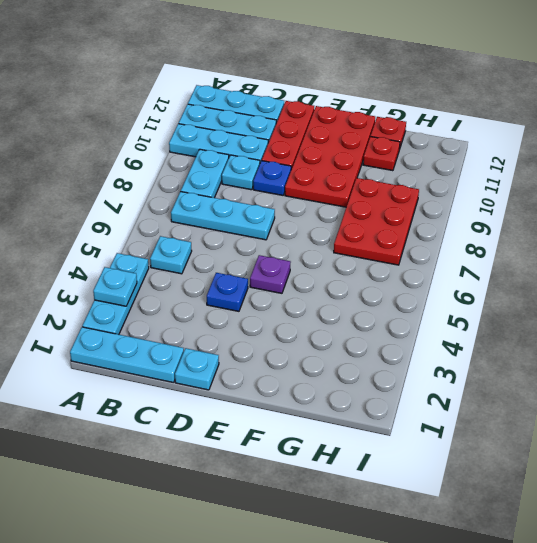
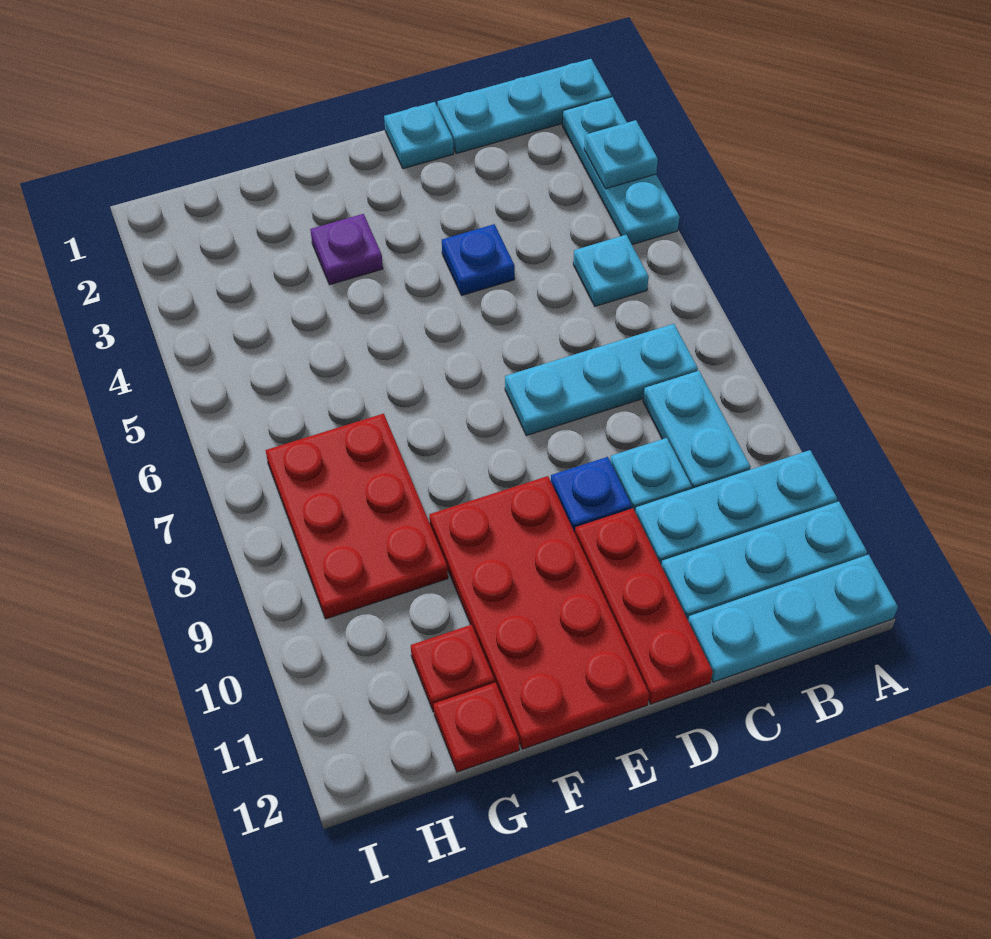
purple 1x1 plate [250,255,291,293] -> purple 1x1 plate moved to [310,214,383,285]

